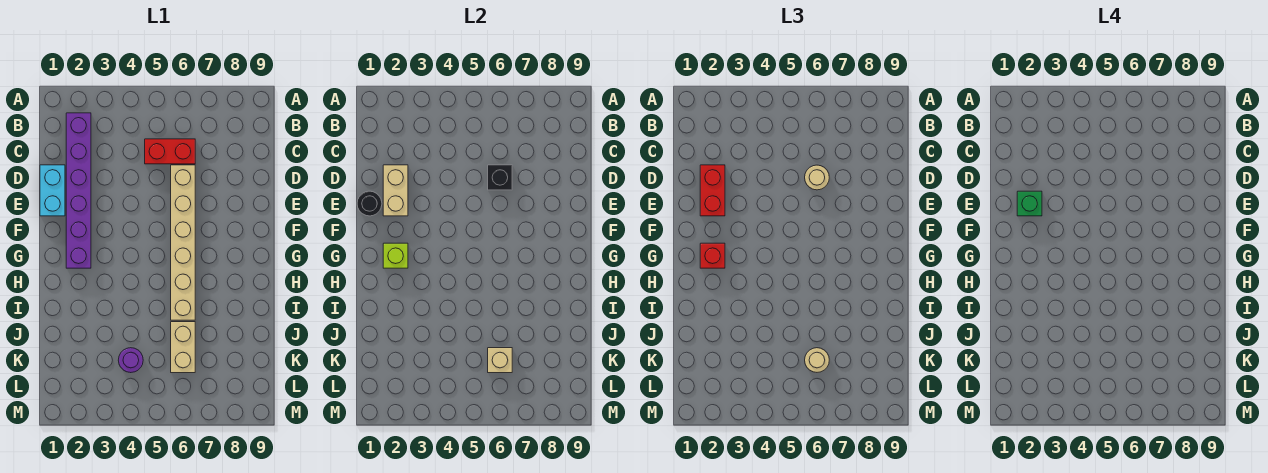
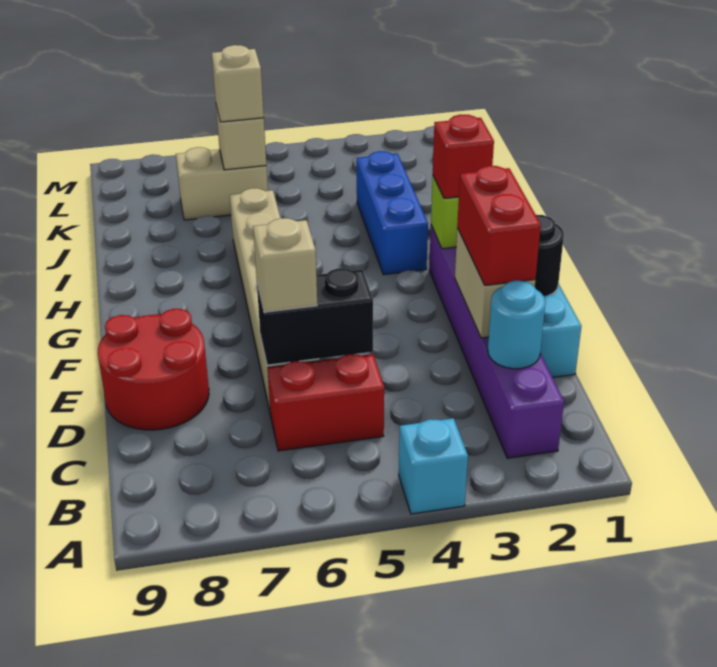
none -> cyan 1x1 brick [399,418,468,514]
none -> cyan 1x1 round brick [488,281,545,369]
black 1x1 brick [488,165,512,190] -> black 1x2 brick [257,268,373,365]
tan 1x1 round brick [805,165,829,190] -> tan 1x1 brick [253,218,317,312]
none -> red 2x2 round brick [98,309,209,430]
green 1x1 brick [1017,191,1042,216] -> none
none -> blue 1x3 brick [357,151,428,275]
tan 1x2 brick [171,322,195,373] -> tan 1x2 brick turned to [176,147,268,220]
purple 1x1 round brick [118,348,143,373] -> none
tan 1x1 round brick [805,348,829,372] -> tan 1x1 brick [212,45,264,122]

